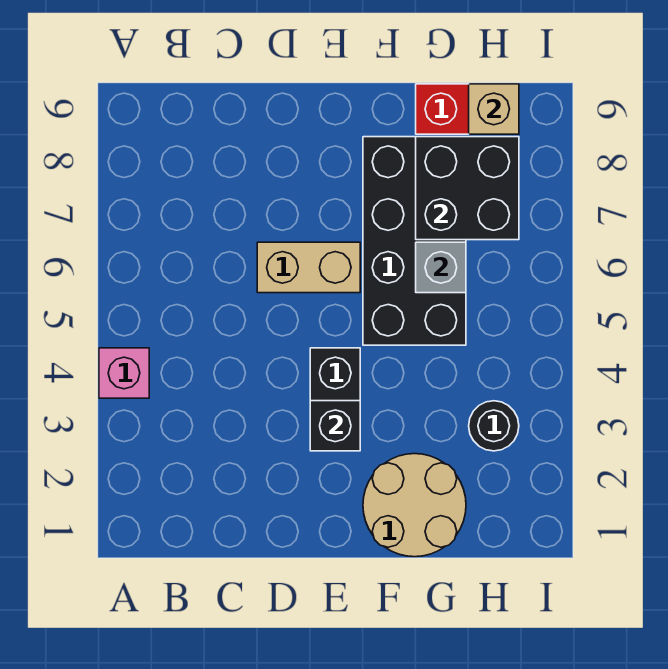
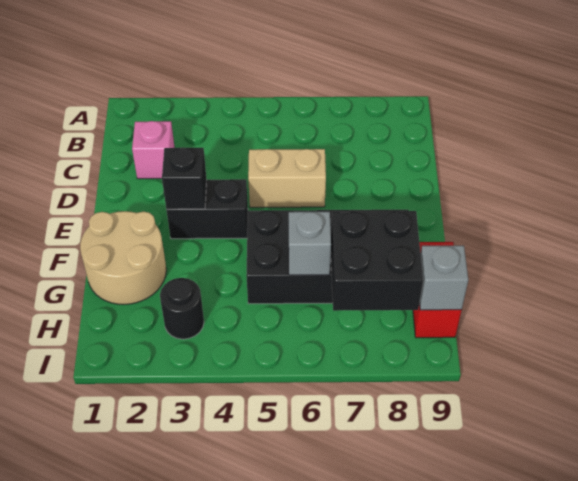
pink 1x1 brick [99,348,149,398] -> pink 1x1 brick moved to [132,121,175,179]
tan 1x2 brick [257,242,360,293] -> tan 1x2 brick turned to [248,149,326,207]
tan 1x1 brick [469,84,519,134] -> grey 1x1 brick [419,245,468,310]

